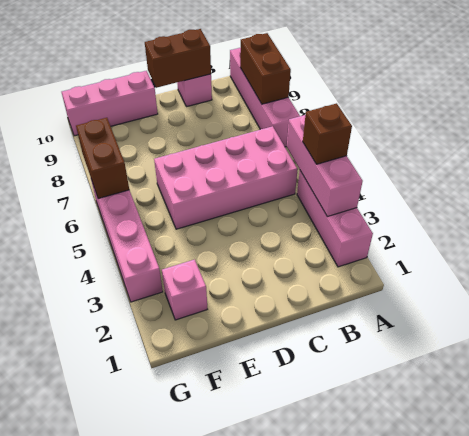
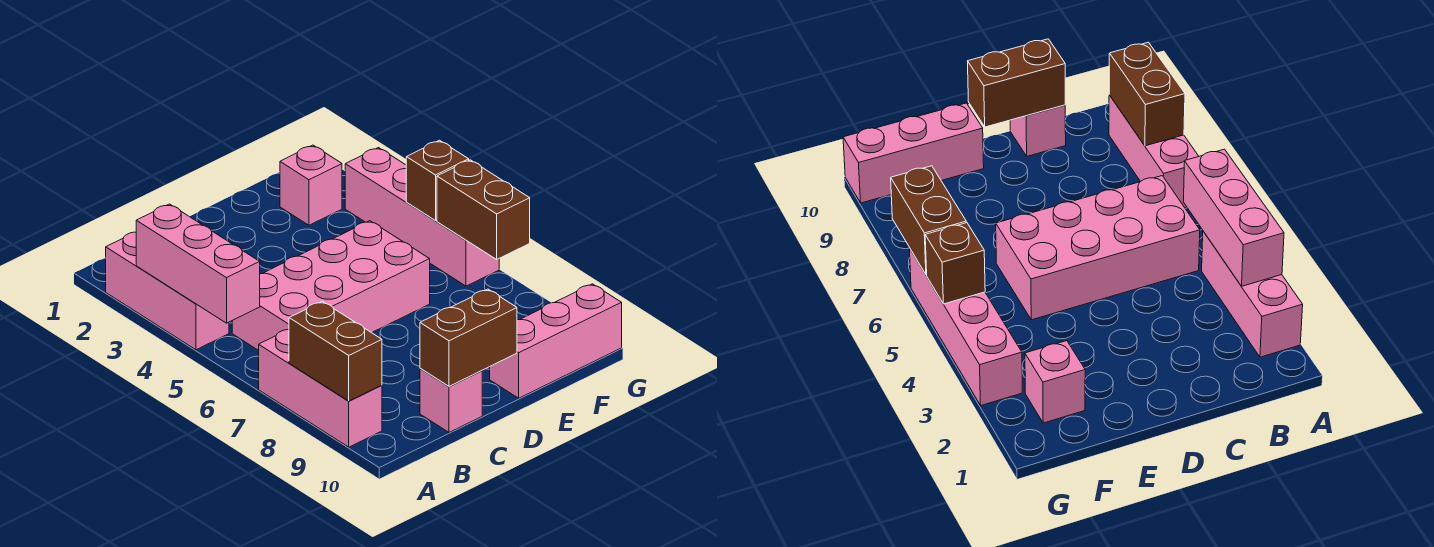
brown 1x1 brick [303,103,352,164] -> brown 1x1 brick moved to [406,140,469,221]
pink 1x4 brick [230,48,300,147] -> pink 1x3 brick [259,330,382,447]

